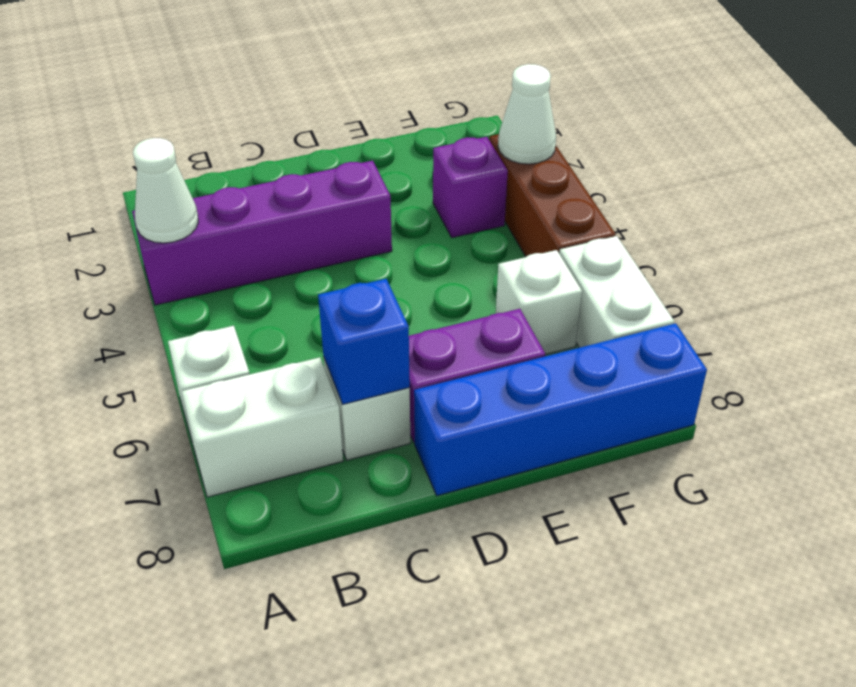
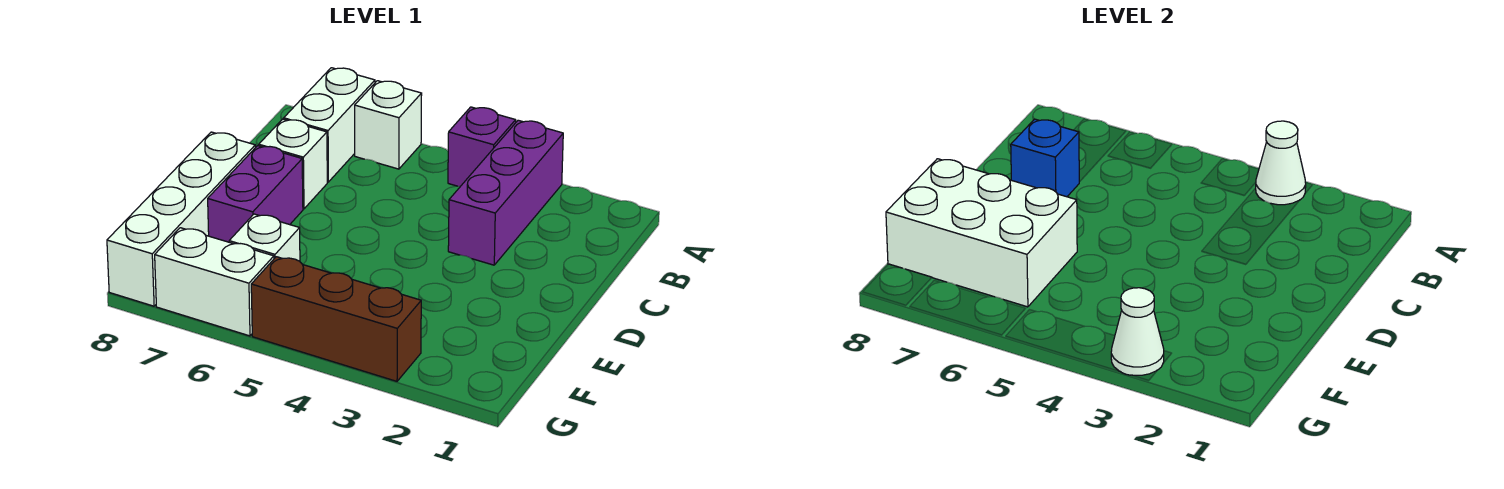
purple 1x4 brick [132,161,392,305] -> purple 1x3 brick [448,120,563,265]
blue 1x4 brick [414,323,707,496] -> white 1x4 brick [107,132,255,306]
none -> white 2x3 brick [886,159,1077,307]
purple 1x1 brick [433,137,508,238] -> purple 1x1 brick moved to [448,107,516,186]

